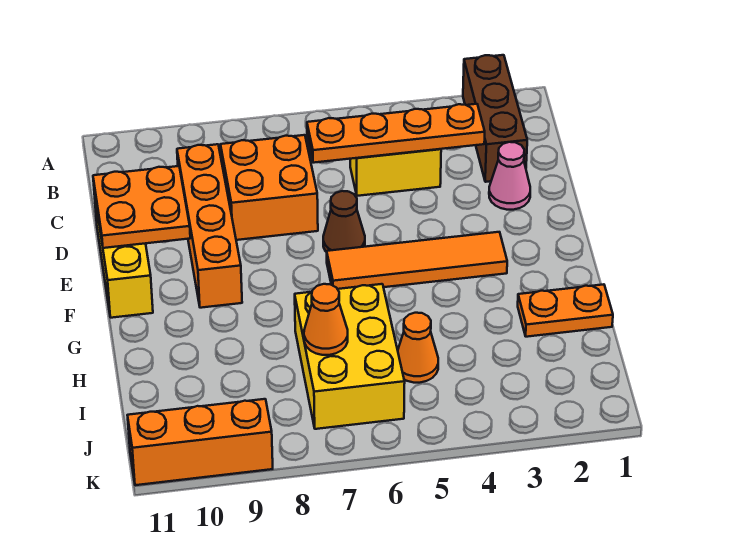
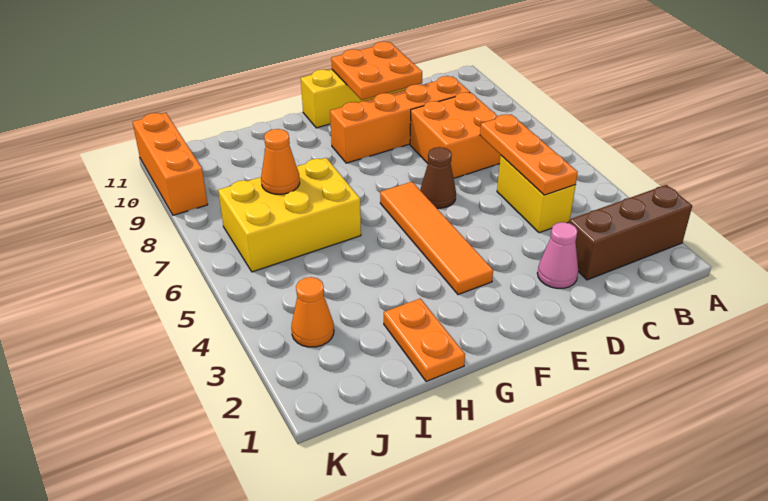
orange 1x4 plate [307,104,485,163] -> orange 1x3 plate [480,114,578,195]
orange 1x1 cone [398,313,438,383] -> orange 1x1 cone moved to [291,277,334,347]

